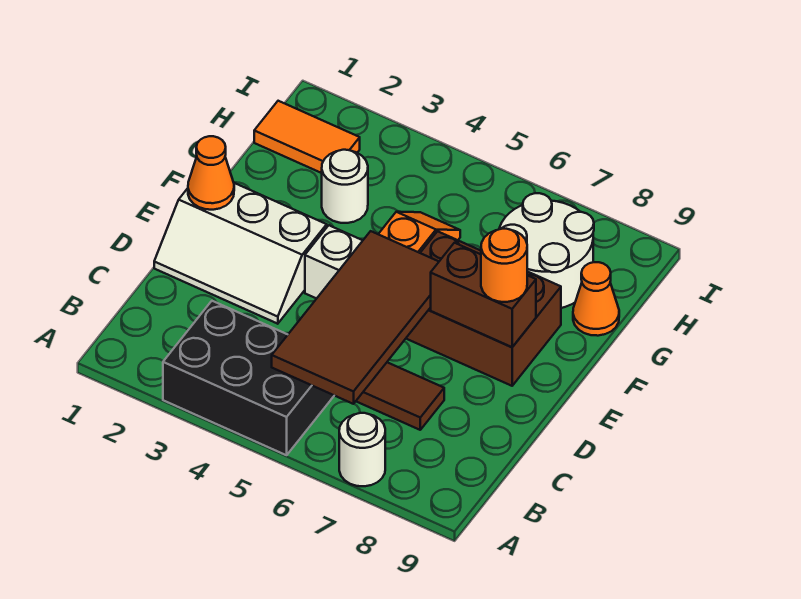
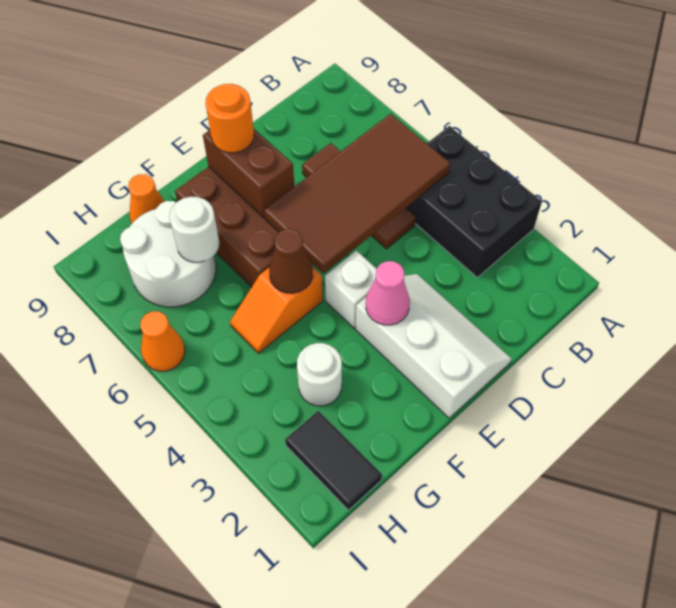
white 1x1 round brick [339,413,385,486] -> white 1x1 round brick moved to [169,197,219,262]
orange 1x1 cone [188,136,234,210] -> orange 1x1 cone moved to [140,311,185,371]
none -> pink 1x1 cone [366,261,410,325]
none -> brown 1x1 cone [269,229,313,293]
orange 1x2 tile [254,101,360,173] -> black 1x2 tile [285,411,382,510]

